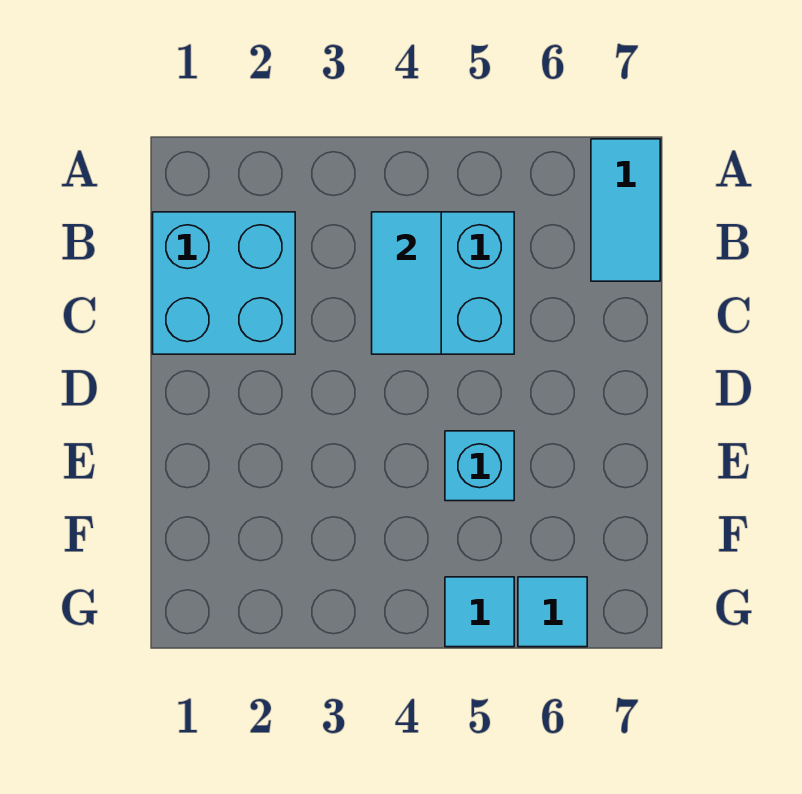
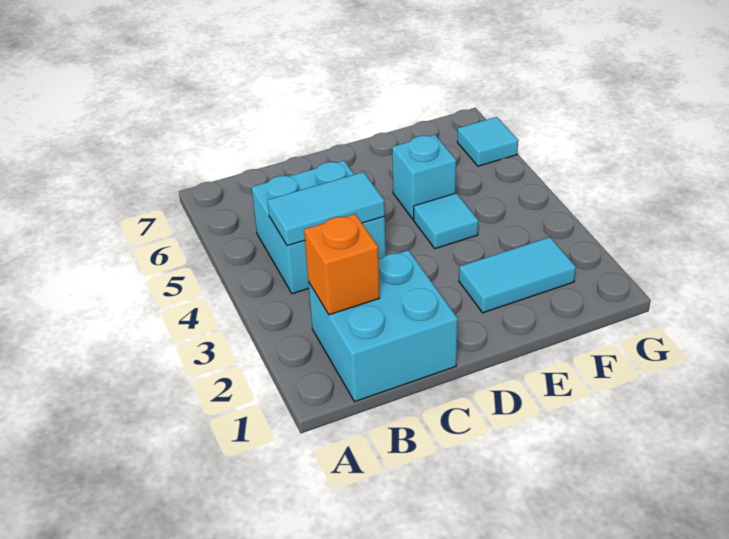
cyan 1x2 tile [591,139,660,281] -> cyan 1x2 tile moved to [459,237,576,313]
none -> orange 1x1 brick [304,214,380,315]
cyan 1x1 tile [445,577,514,647] -> cyan 1x1 tile moved to [414,193,478,249]

